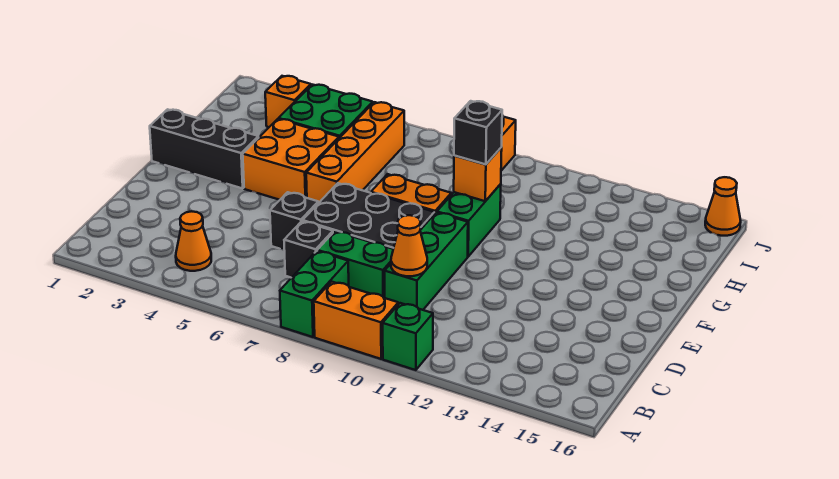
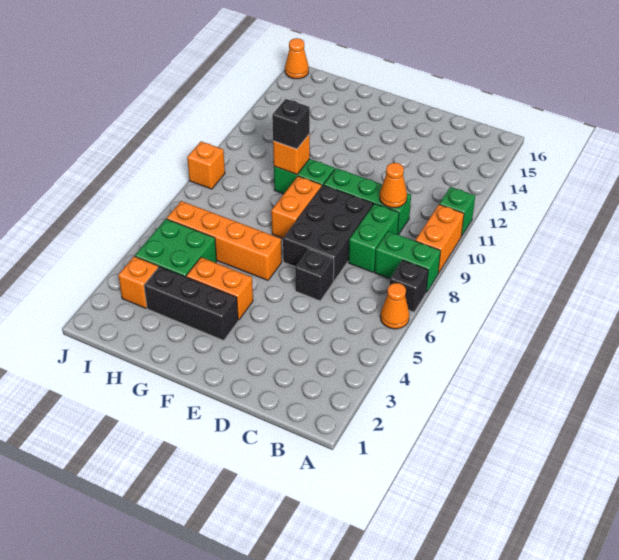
orange 1x1 cone [176,211,211,271] -> orange 1x1 cone moved to [380,283,409,329]
black 1x1 brick [284,221,333,278] -> black 1x1 brick moved to [390,260,428,312]
black 1x3 brick [150,109,259,188] -> black 1x3 brick turned to [144,266,238,340]
orange 2x2 brick [243,119,339,200] -> orange 1x2 brick [186,257,253,320]

